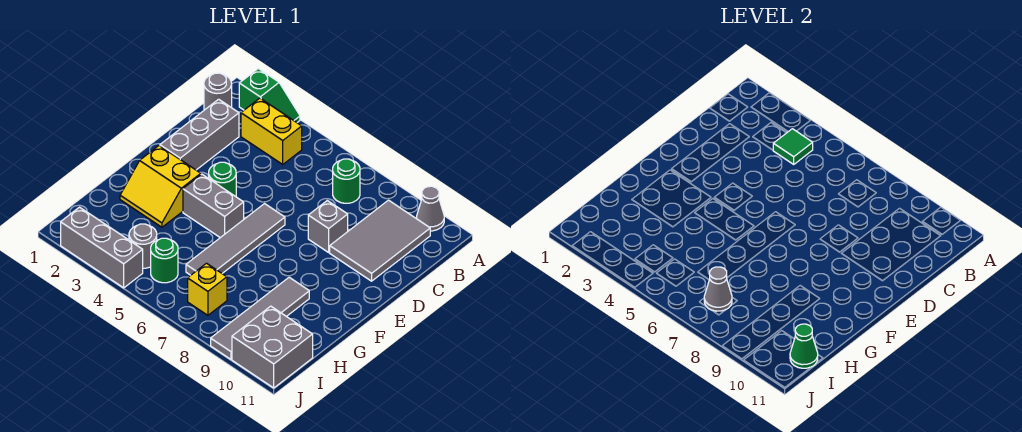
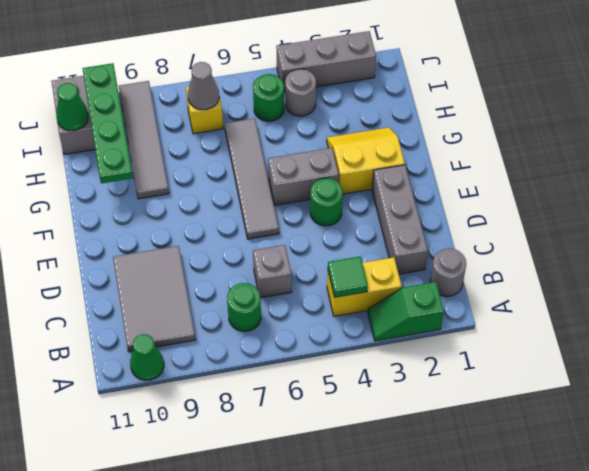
grey 1x1 cone [417,186,444,231] -> green 1x1 cone [130,334,164,380]
grey 1x1 brick [308,201,348,252] -> grey 1x1 brick moved to [253,245,292,298]
none -> green 1x4 plate [83,63,133,184]

